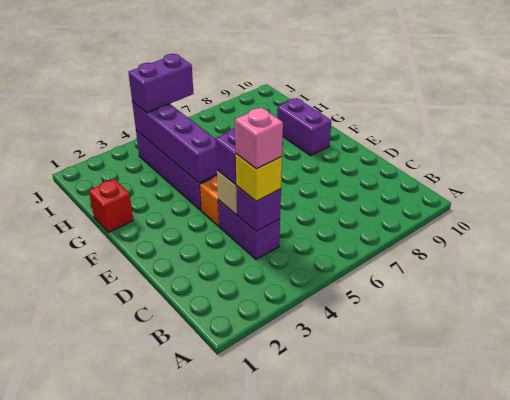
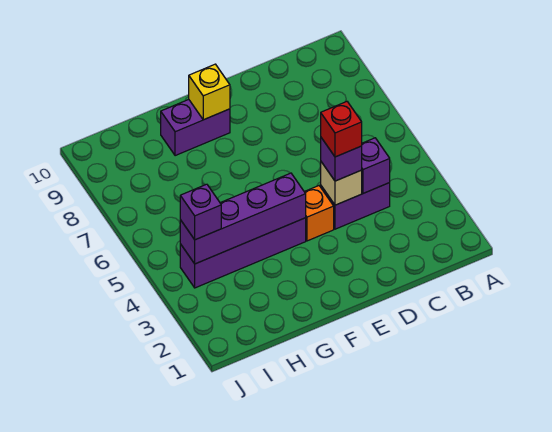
yellow 1x1 brick [236,154,282,201] -> yellow 1x1 brick moved to [189,64,230,120]
pink 1x1 brick [235,108,283,169] -> none
red 1x1 brick [89,179,133,232] -> red 1x1 brick moved to [321,101,362,157]
purple 1x2 brick [128,54,193,113] -> purple 1x1 brick [180,184,221,240]

